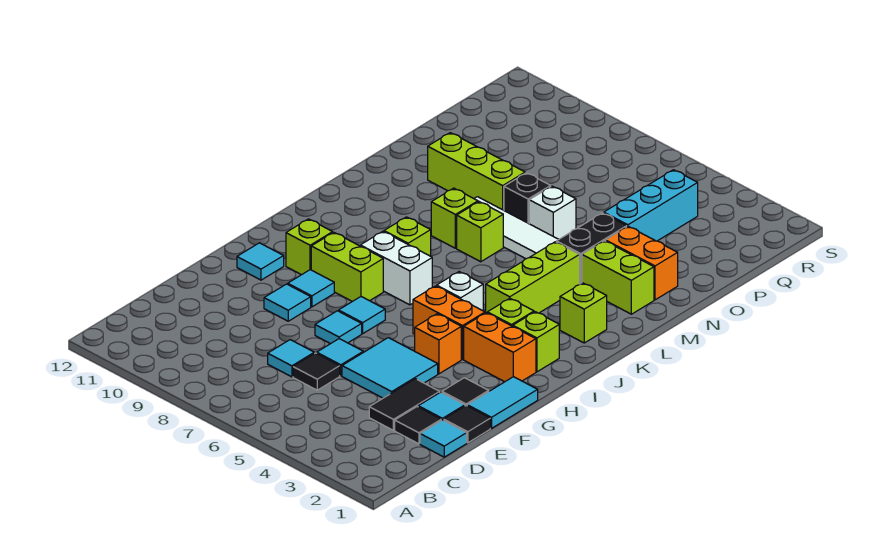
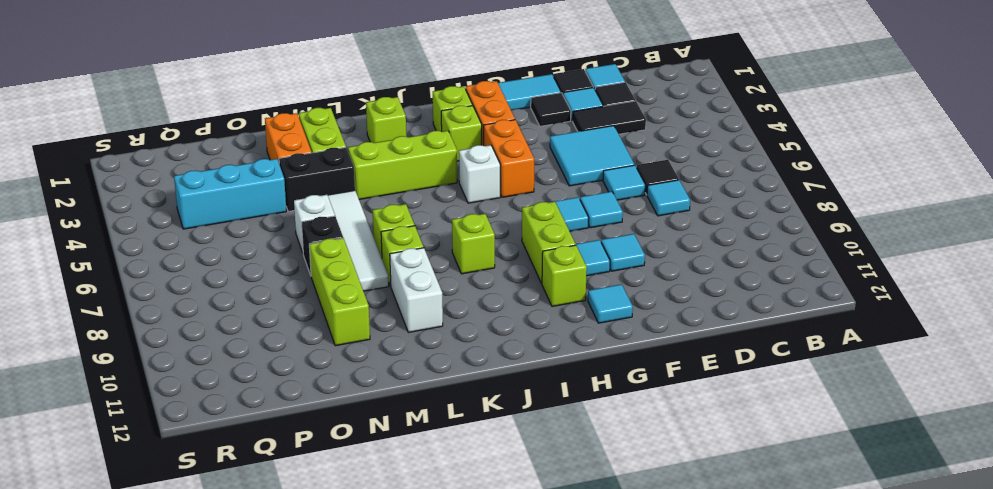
orange 1x1 brick [415,314,461,374] -> none
white 1x2 brick [360,231,432,305] -> white 1x2 brick moved to [390,248,443,332]

